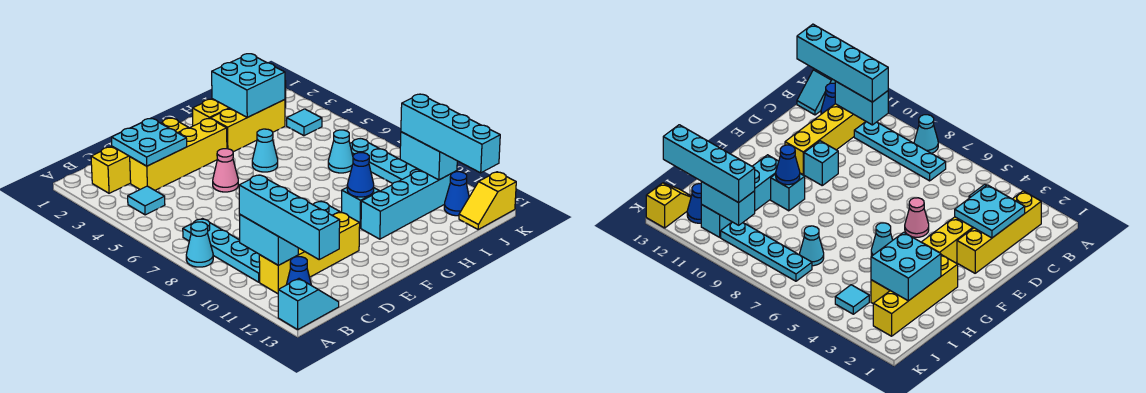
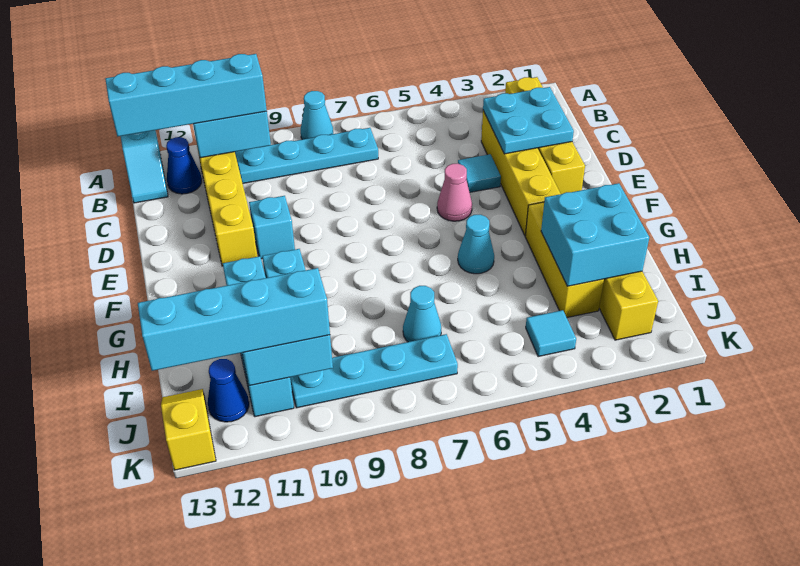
cyan 1x1 tile [128,186,165,215] -> cyan 1x1 tile moved to [458,154,501,192]
blue 1x1 cone [347,153,374,197] -> none

